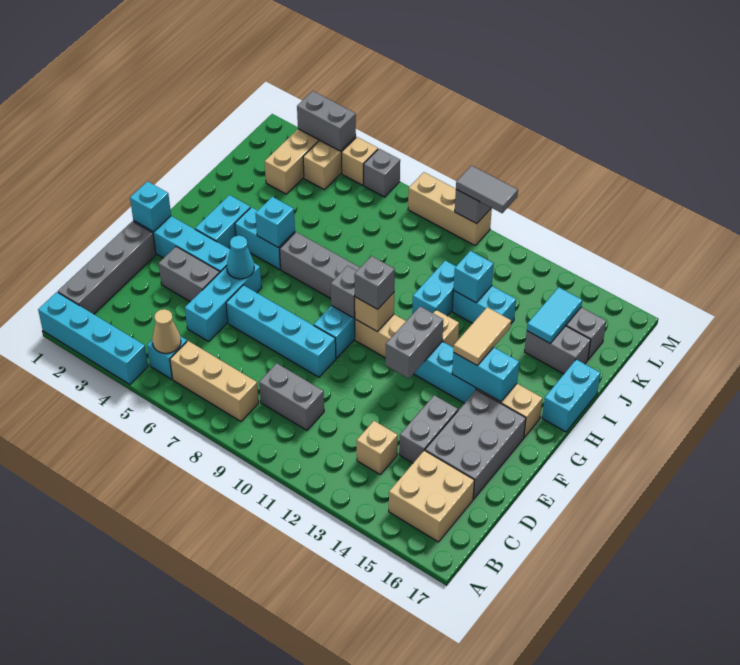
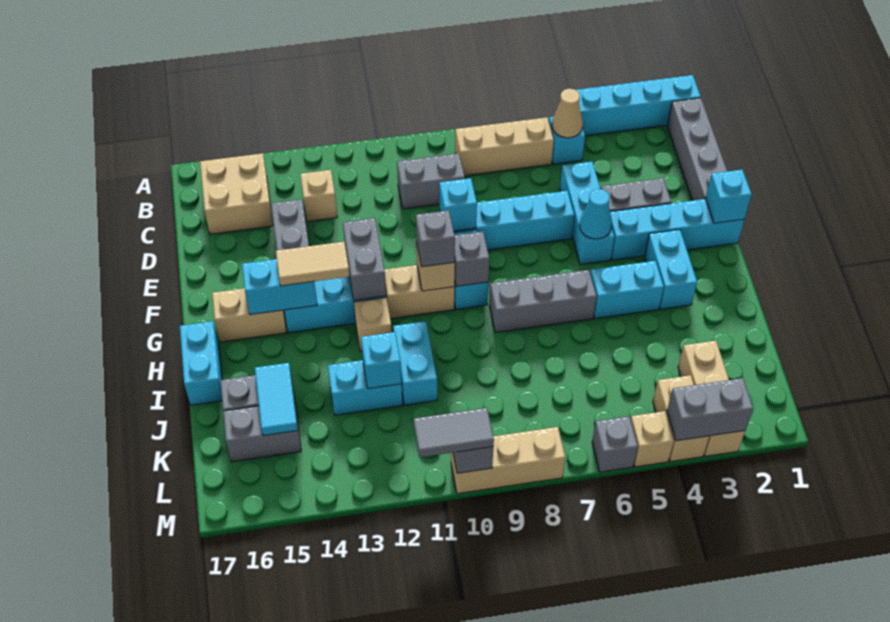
grey 2x3 brick [425,390,526,499] -> none
tan 1x2 tile [453,307,511,366] -> tan 1x2 tile turned to [276,242,350,286]
cyan 1x1 brick [255,197,295,248] -> cyan 1x1 brick moved to [439,178,477,231]

